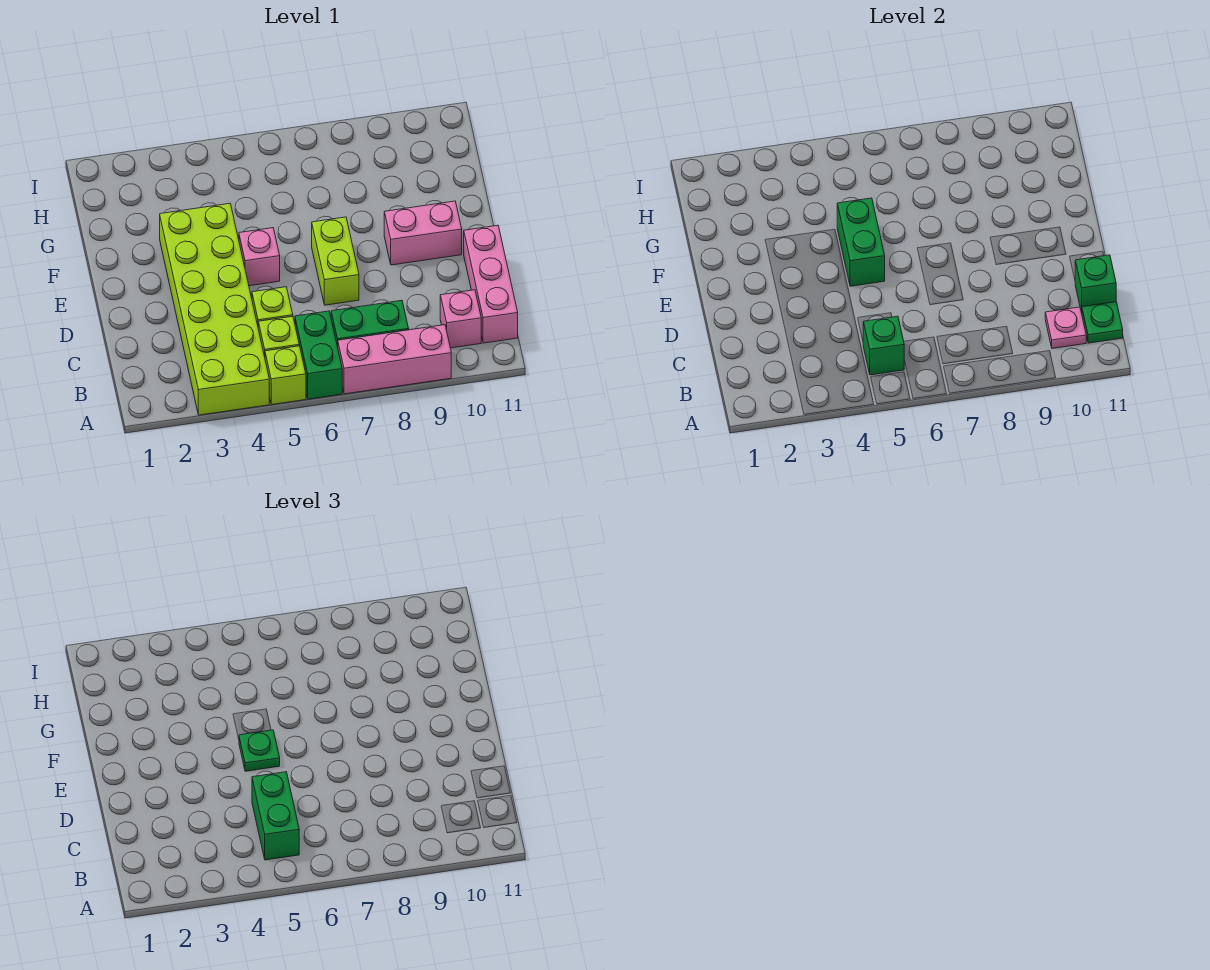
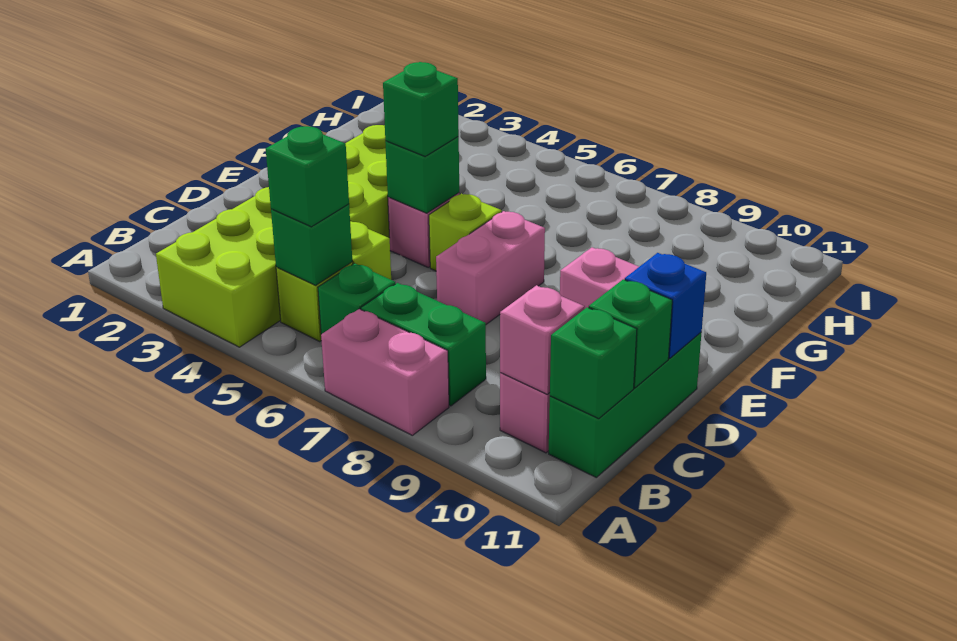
lime 1x1 brick [265,346,306,405] -> lime 1x1 brick moved to [429,194,502,271]
green 1x2 brick [295,311,342,399] -> green 1x1 brick [318,263,395,334]
pink 1x3 brick [338,325,451,394] -> pink 1x2 brick [321,309,449,435]
green 1x2 brick [252,772,299,860] -> green 1x1 brick [266,126,349,227]
pink 1x1 plate [1045,307,1086,348] -> pink 1x1 brick [500,285,585,394]
pink 1x3 brick [464,225,518,343] -> green 1x3 brick [549,333,701,477]
green 1x1 plate [1082,302,1123,343] -> green 1x1 brick [550,307,637,419]
lime 1x2 brick [312,217,359,305] -> pink 1x2 brick [436,211,545,324]
none -> blue 1x1 brick [625,253,706,358]
green 1x2 brick [837,198,885,286] -> green 1x1 brick [385,137,459,213]
green 1x1 plate [239,730,280,771] -> green 1x1 brick [383,62,459,156]

